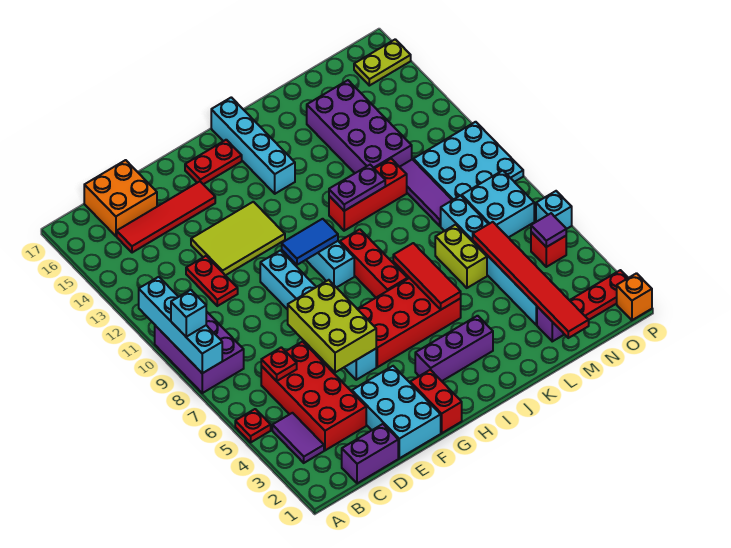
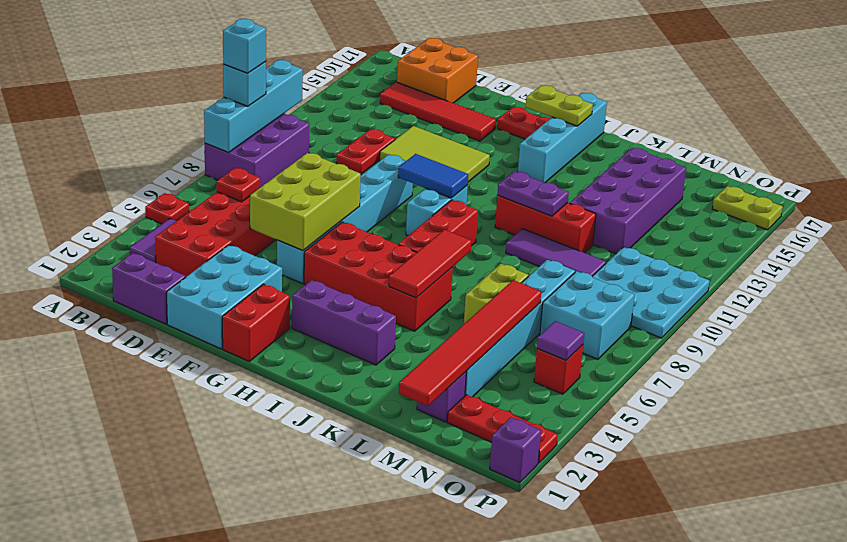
none -> lime 1x2 plate [526,85,593,126]
purple 1x3 tile [400,159,452,226] -> purple 1x3 tile turned to [506,229,606,276]
orange 1x1 brick [617,273,652,320] -> purple 1x1 brick [490,417,541,483]
cyan 1x1 brick [536,191,572,229] -> cyan 1x1 brick moved to [223,19,266,73]

